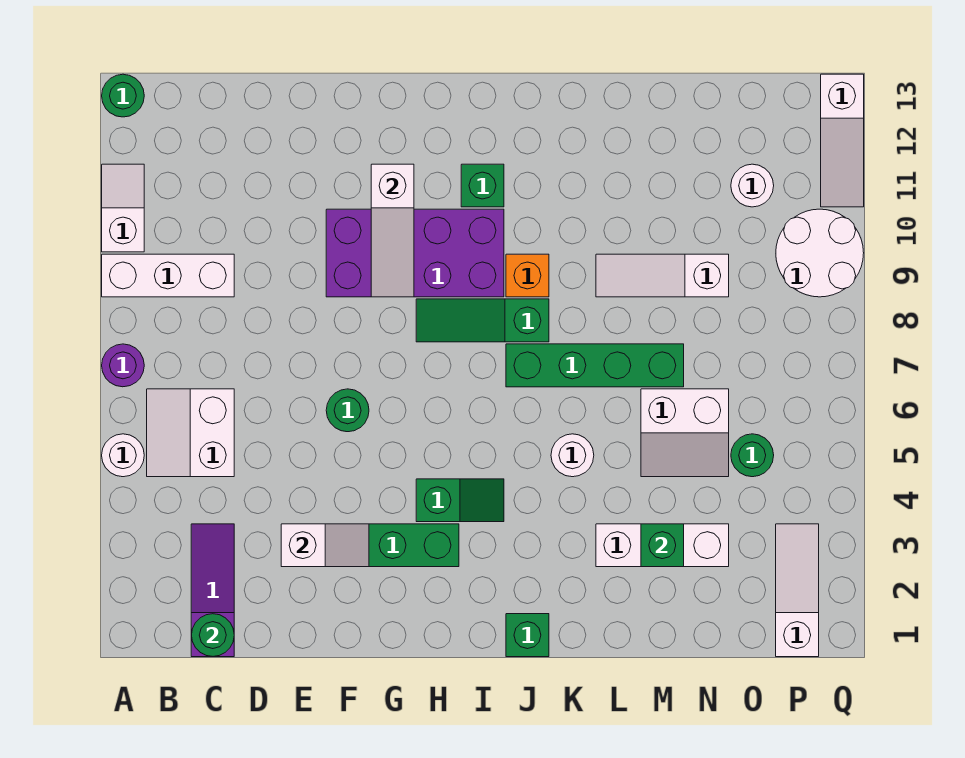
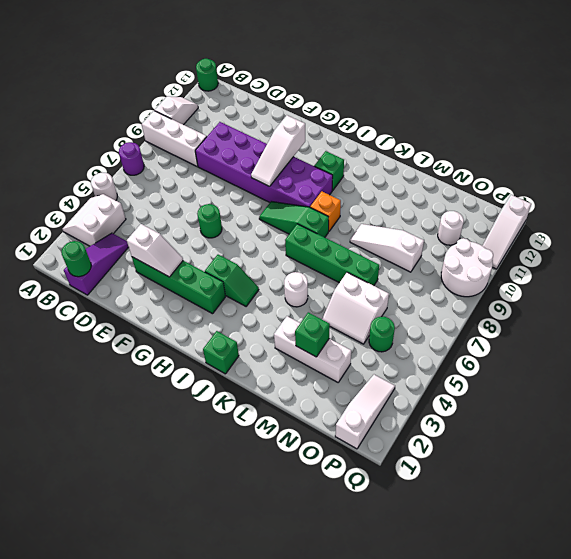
white 2x2 slope [147,389,234,477] -> white 2x2 slope moved to [63,194,126,246]
purple 2x4 brick [326,209,504,297] -> purple 2x6 brick [195,122,333,207]

